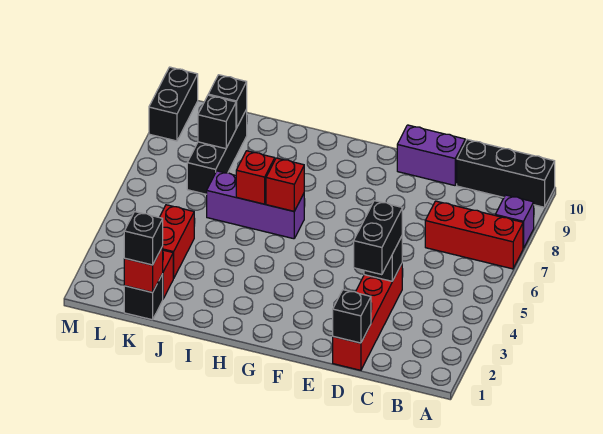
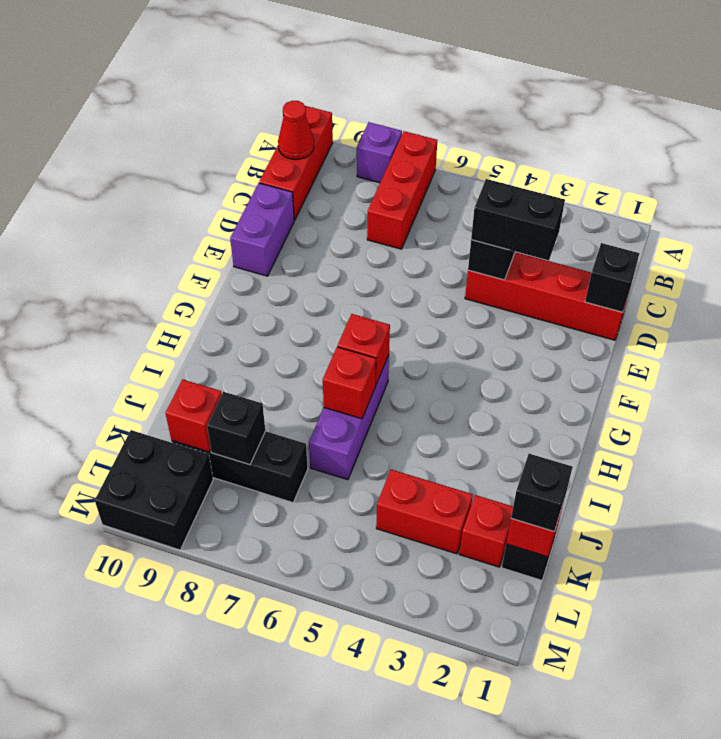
black 1x3 brick [457,140,555,207] -> red 1x3 brick [259,106,333,220]
none -> red 1x1 cone [278,101,314,160]
black 1x1 brick [208,75,247,128] -> red 1x1 brick [166,379,222,452]
black 1x2 brick [149,67,198,141] -> black 2x2 brick [95,430,213,550]

